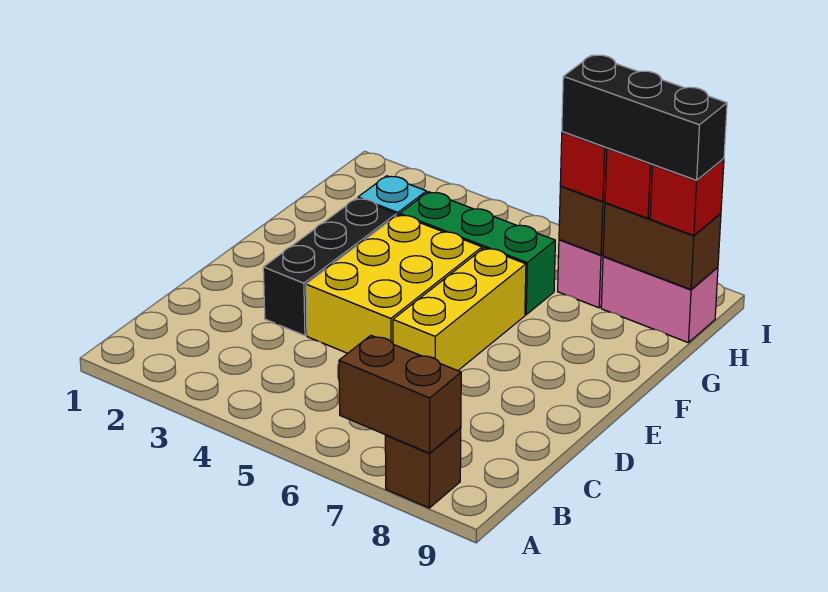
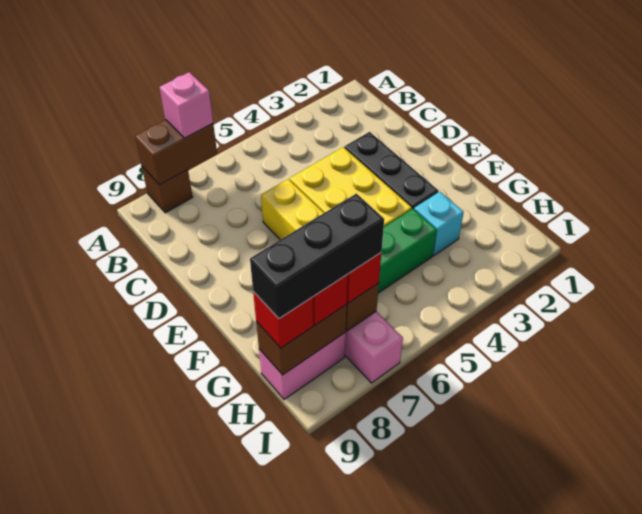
none -> pink 1x1 brick [160,72,213,138]

